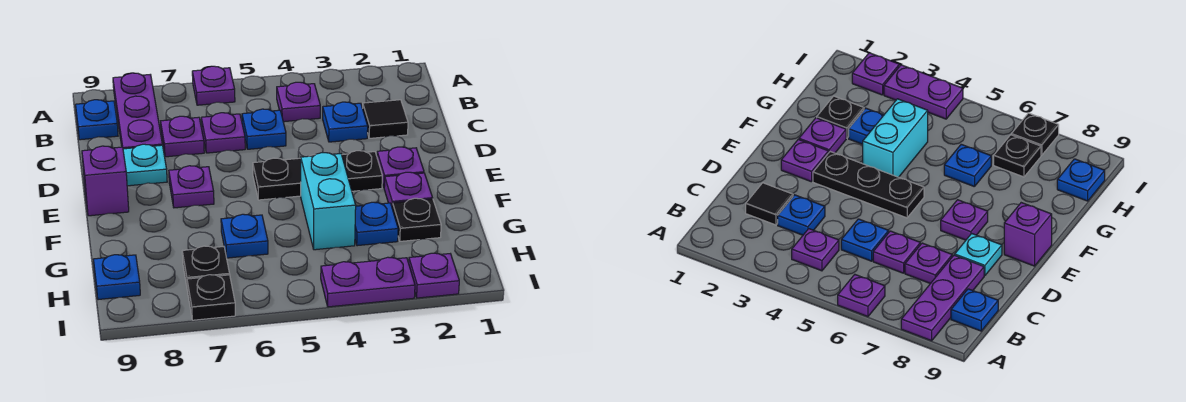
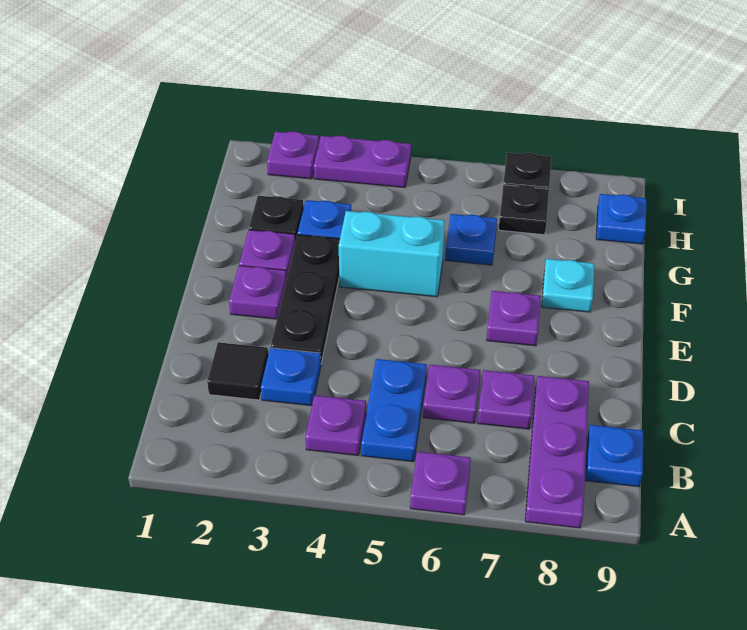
blue 1x1 plate [242,109,286,149] -> blue 1x2 plate [361,359,427,462]
cyan 1x1 plate [123,144,167,186] -> cyan 1x1 plate moved to [542,259,594,312]
black 1x3 plate [253,151,382,200] -> black 1x3 plate turned to [271,235,340,363]
purple 1x1 brick [82,146,129,216] -> none
cyan 1x2 brick [301,153,356,250] -> cyan 1x2 brick turned to [339,211,445,297]

